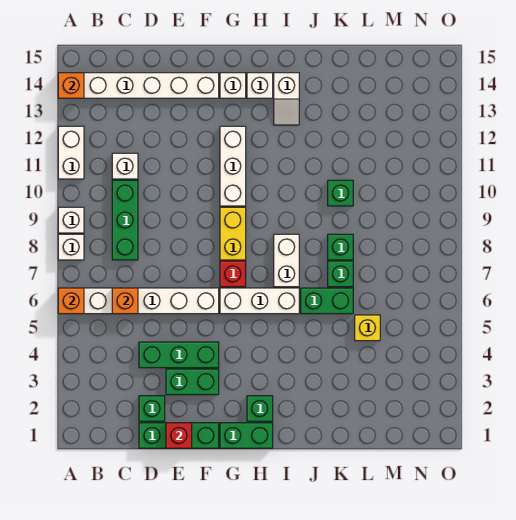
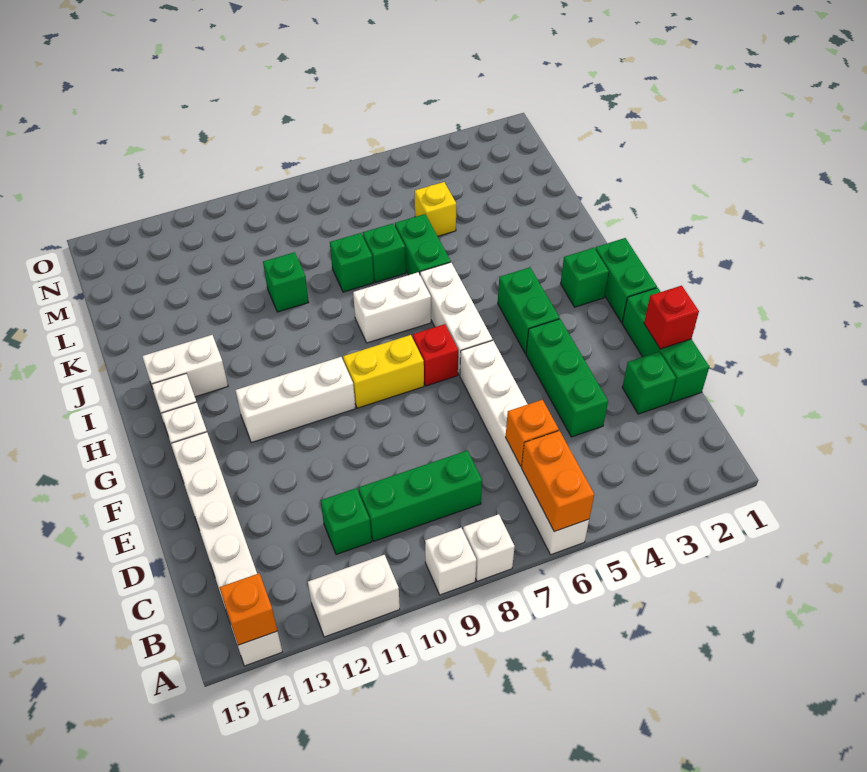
orange 1x1 brick [58,288,84,314] -> orange 1x2 brick [521,431,594,532]
white 1x1 brick [112,153,138,179] -> green 1x1 brick [320,488,372,555]
green 1x2 brick [166,369,219,395] -> green 1x2 brick moved to [498,267,559,354]
white 1x2 slope [274,73,299,125] -> white 1x2 brick [142,335,228,397]

